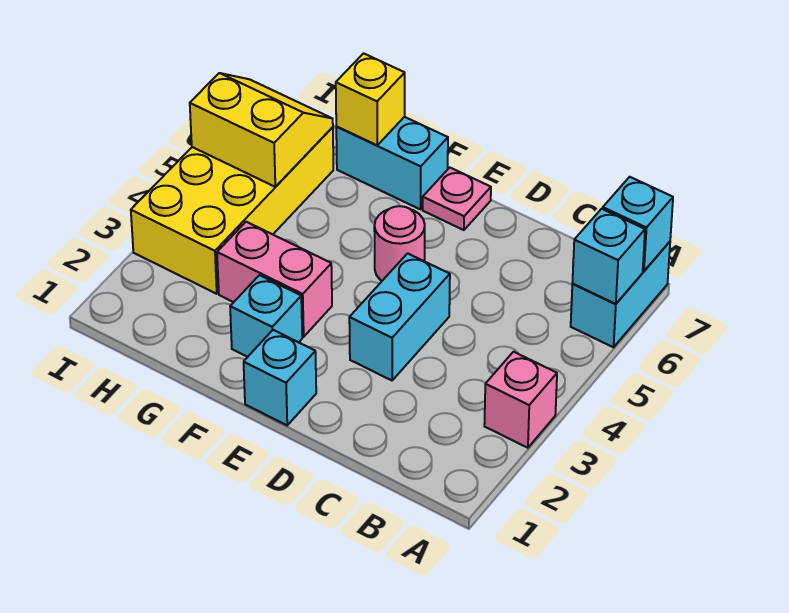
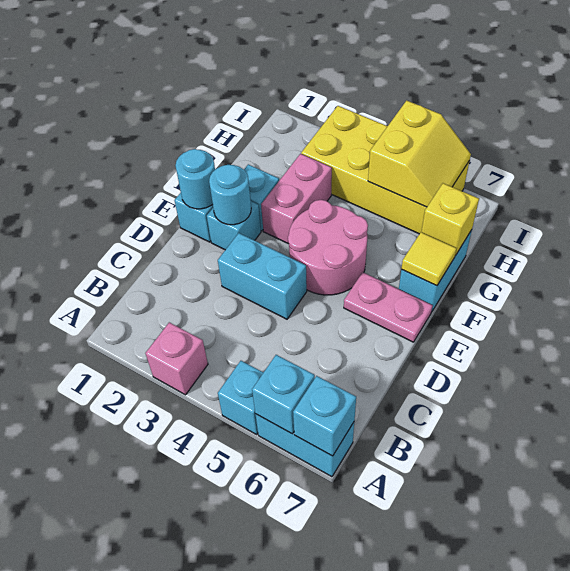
none -> cyan 1x1 brick [218,361,263,434]
none -> cyan 1x1 round brick [175,149,215,209]
none -> cyan 1x1 brick [207,201,261,250]
none -> cyan 1x1 round brick [209,165,251,225]
pink 1x1 round brick [374,206,425,281] -> pink 2x2 round brick [288,200,368,295]
pink 1x1 plate [423,168,491,230] -> pink 1x2 plate [344,272,433,342]
none -> yellow 1x1 tile [401,232,456,286]

